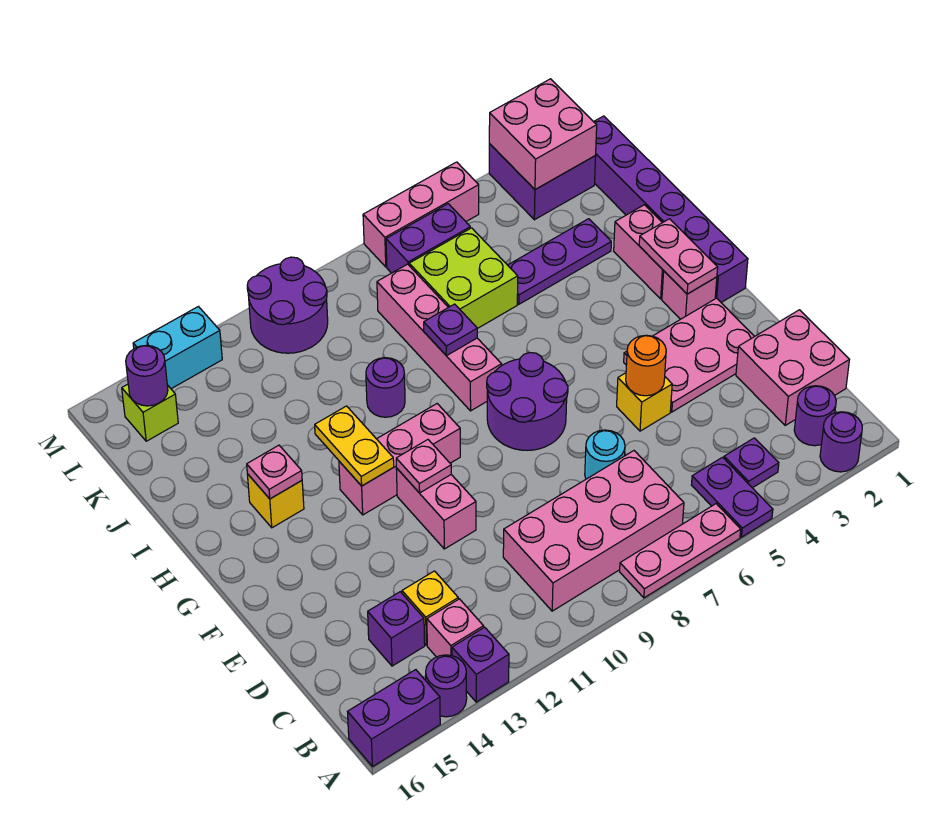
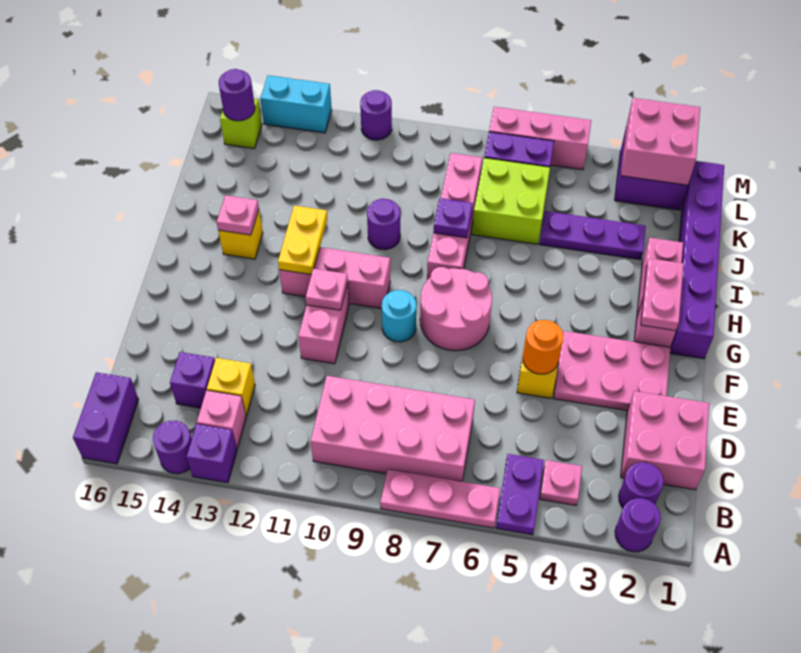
purple 1x2 brick [348,670,440,767] -> purple 1x2 brick turned to [73,372,139,464]
purple 1x1 plate [724,438,779,488] -> pink 1x1 plate [540,460,582,505]
cyan 1x1 round brick [585,430,625,479] -> cyan 1x1 round brick moved to [382,290,416,342]
purple 2x2 round brick [487,353,568,450] -> pink 2x2 round brick [420,267,492,351]
purple 2x2 round brick [247,257,328,353] -> purple 1x1 round brick [360,90,392,140]

